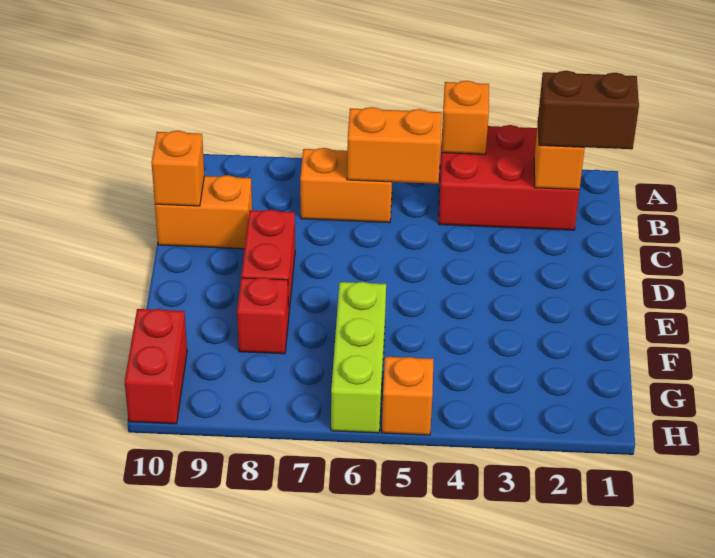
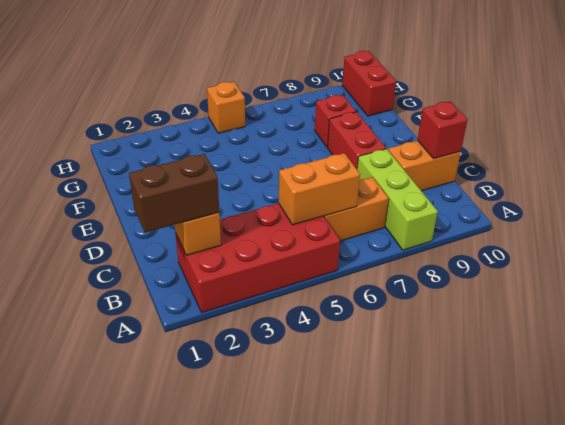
red 2x3 brick [439,125,579,230] -> red 2x4 brick [175,203,340,312]
orange 1x1 brick [442,81,489,154] -> none
orange 1x1 brick [152,131,204,206] -> red 1x1 brick [417,102,468,159]
lime 1x3 brick [331,282,386,433] -> lime 1x3 brick moved to [357,149,438,250]

